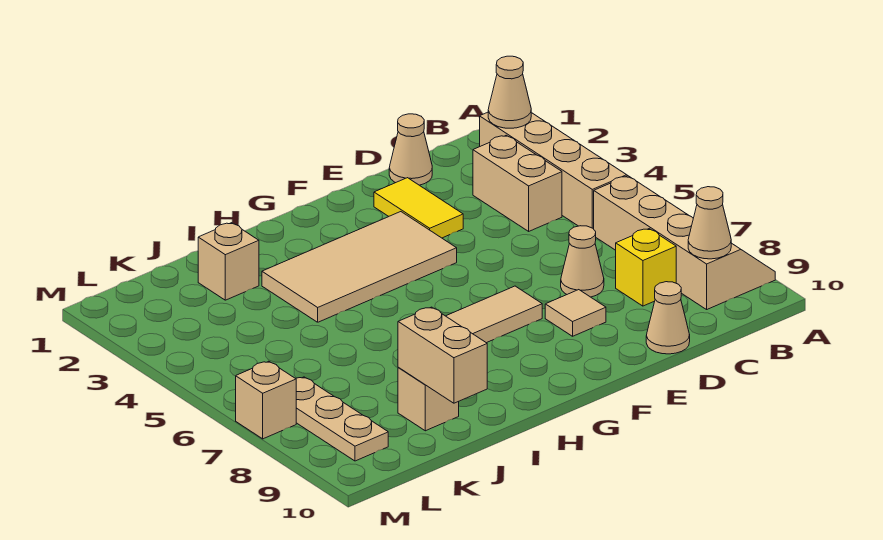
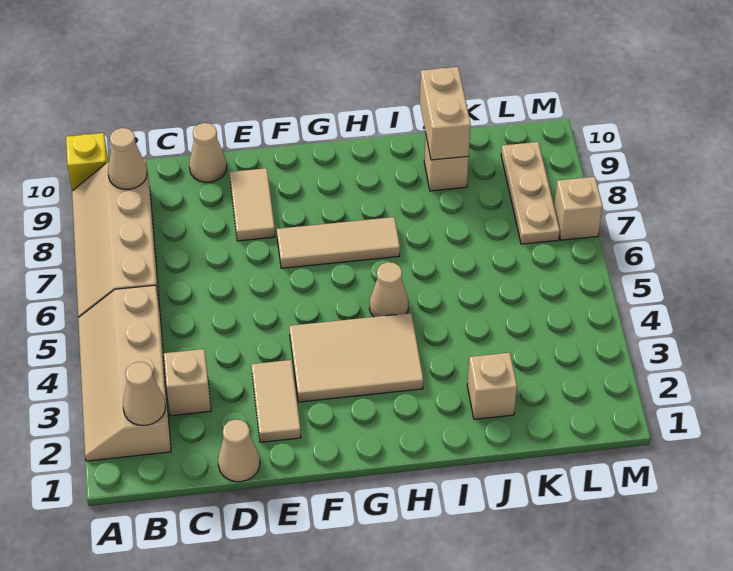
tan 1x2 brick [473,135,562,231] -> tan 1x1 brick [164,349,211,416]
yellow 1x1 brick [616,229,676,306] -> yellow 1x1 brick moved to [66,133,108,191]
tan 1x1 cone [561,226,604,297] -> tan 1x1 cone moved to [369,262,408,317]
yellow 1x2 tile [374,178,463,238] -> tan 1x2 tile [251,360,301,442]
tan 1x1 tile [545,290,606,336] -> tan 1x2 tile [230,168,275,241]
tan 2x4 tile [262,212,457,322] -> tan 2x3 tile [289,313,423,402]

